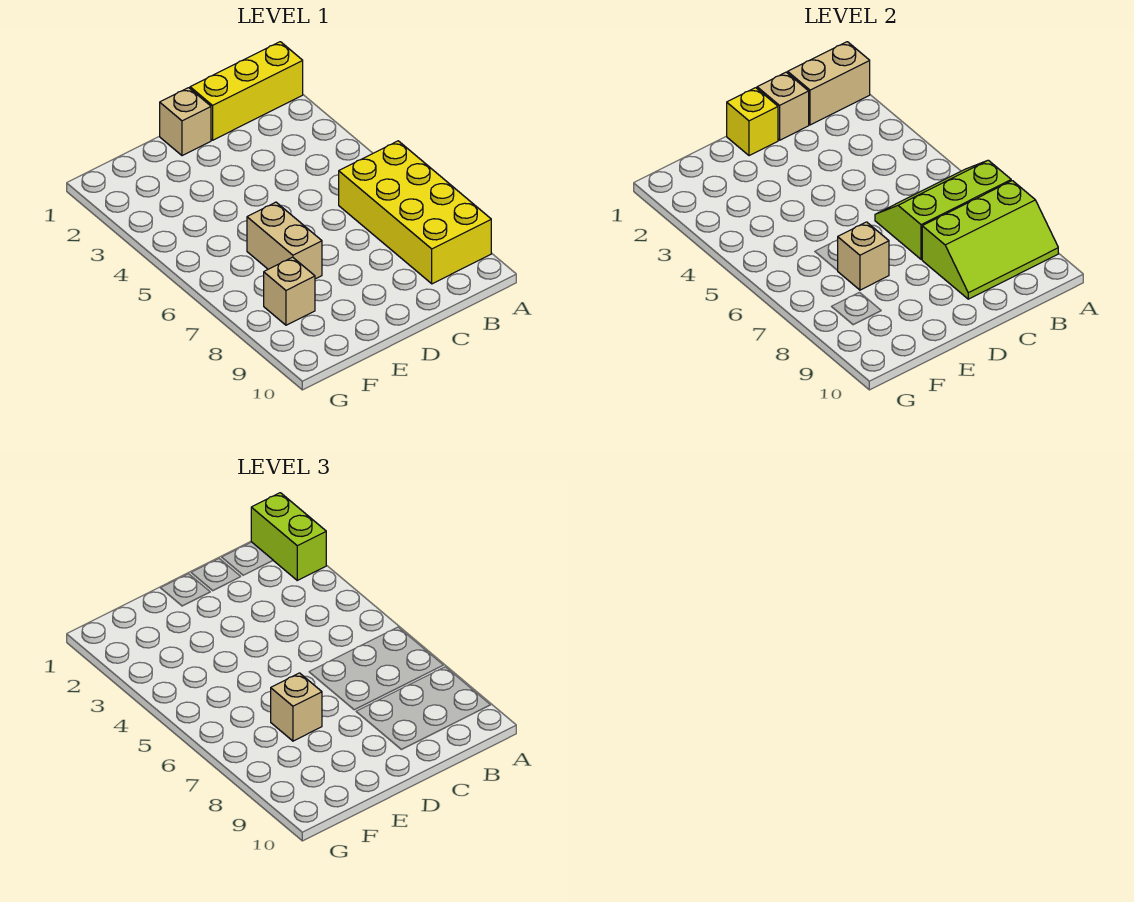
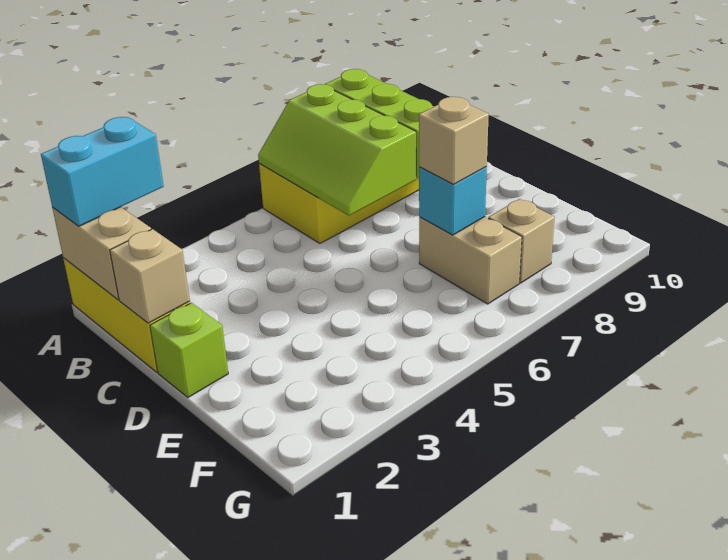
lime 1x2 brick [251,493,326,580] -> cyan 1x2 brick [41,117,164,226]
tan 1x1 brick [160,88,211,156] -> lime 1x1 brick [150,303,228,397]
yellow 1x1 brick [727,88,778,156] -> none
tan 1x2 brick [247,202,322,279] -> tan 1x2 brick turned to [419,217,522,304]
tan 1x1 brick [837,222,889,290] -> cyan 1x1 brick [419,167,487,235]

